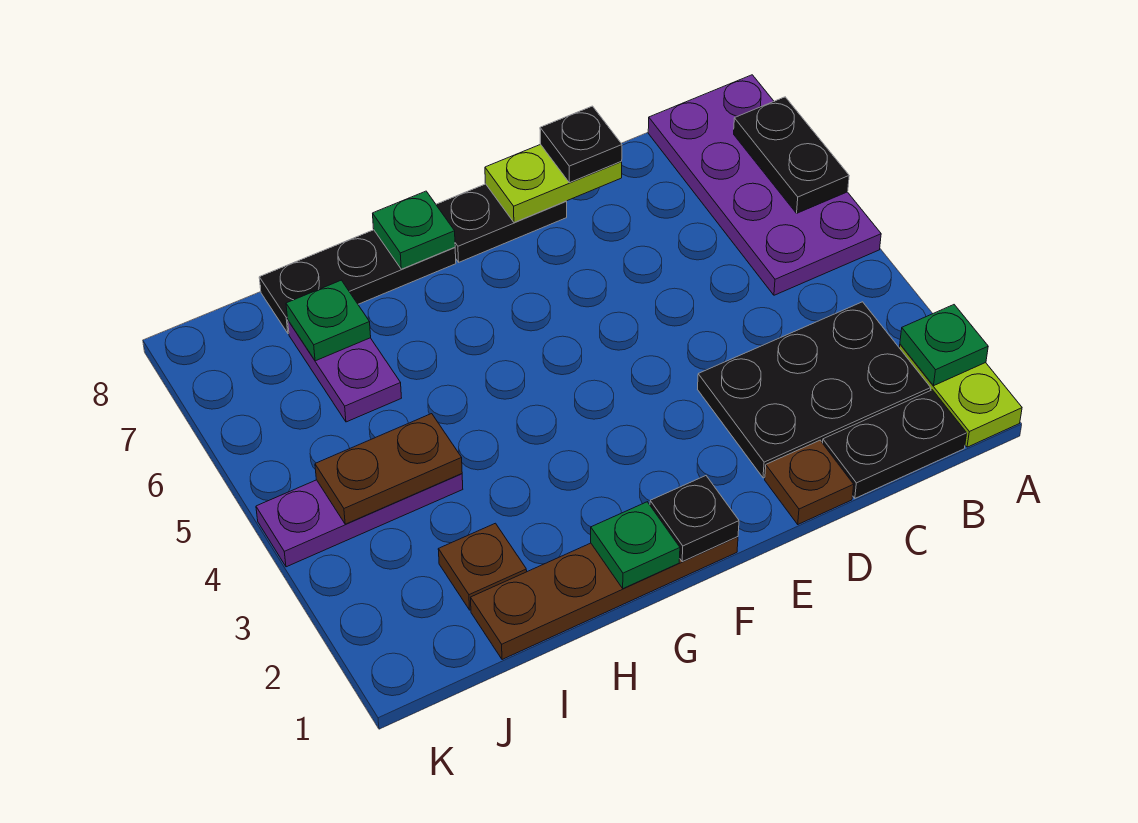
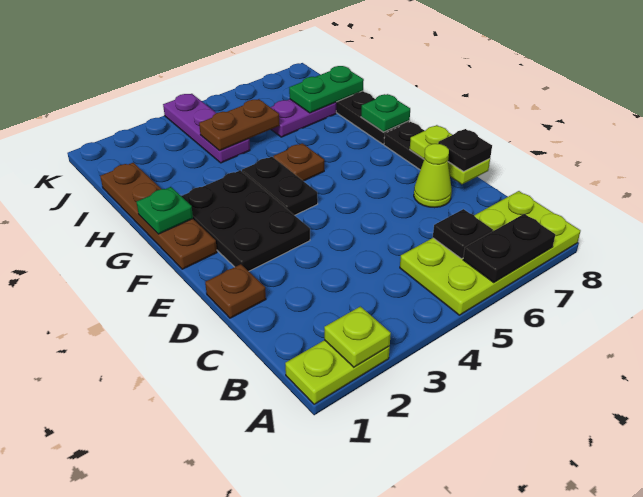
green 1x1 plate [900,305,988,386] -> lime 1x1 plate [324,306,391,367]
purple 2x4 plate [648,75,881,295] -> lime 2x4 plate [400,191,580,315]
black 1x2 plate [823,390,967,498] -> black 1x2 plate moved to [242,157,318,215]
black 2x3 plate [698,302,931,478] -> black 2x3 plate moved to [181,170,310,271]
none -> lime 1x1 cone [414,144,452,208]
black 1x1 plate [650,476,739,562] -> black 1x1 plate moved to [433,209,493,259]
brown 1x1 plate [438,523,527,610] -> brown 1x1 plate moved to [273,143,324,181]
brown 1x2 plate [315,414,462,524] -> brown 1x2 plate turned to [199,99,279,151]
green 1x1 plate [286,280,371,361] -> green 1x2 plate [289,66,364,113]

